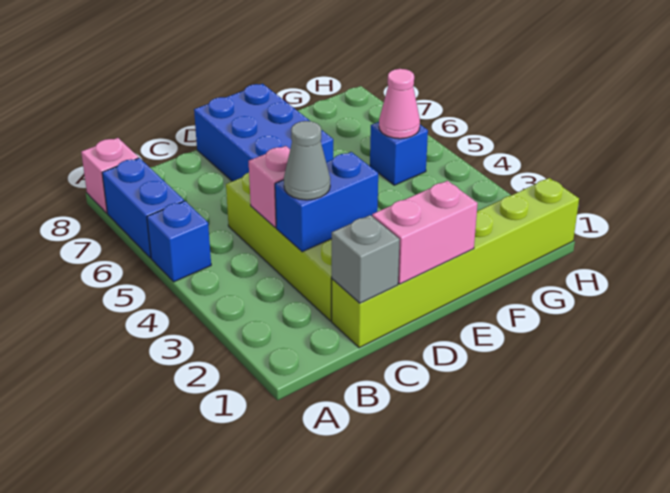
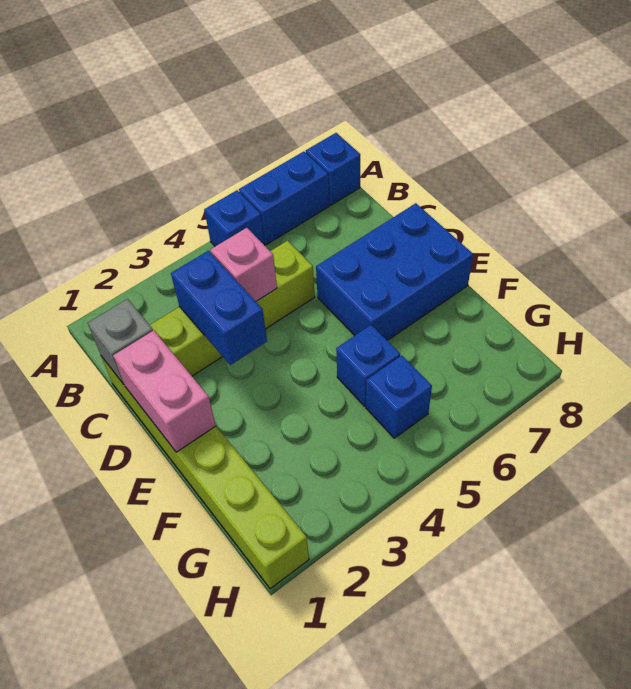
pink 1x1 brick [81,138,138,213] -> blue 1x1 brick [306,133,360,205]
grey 1x1 cone [284,121,330,200] -> none
none -> blue 1x1 brick [336,325,400,406]
pink 1x1 cone [379,69,420,139] -> none

